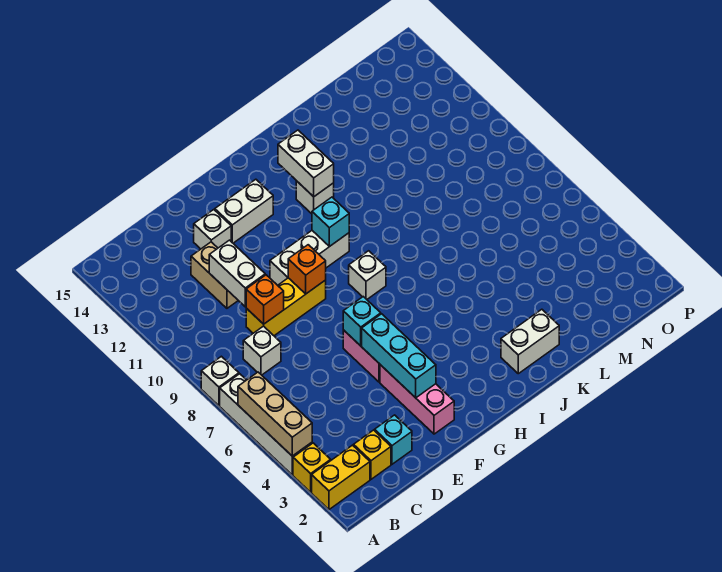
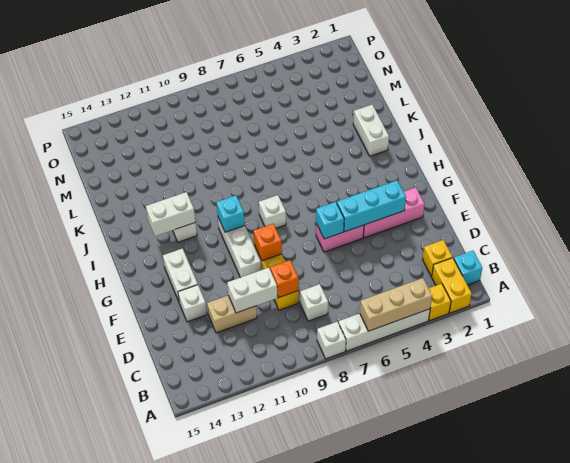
cyan 1x1 brick [375,415,412,464] -> cyan 1x1 brick moved to [454,251,482,285]

